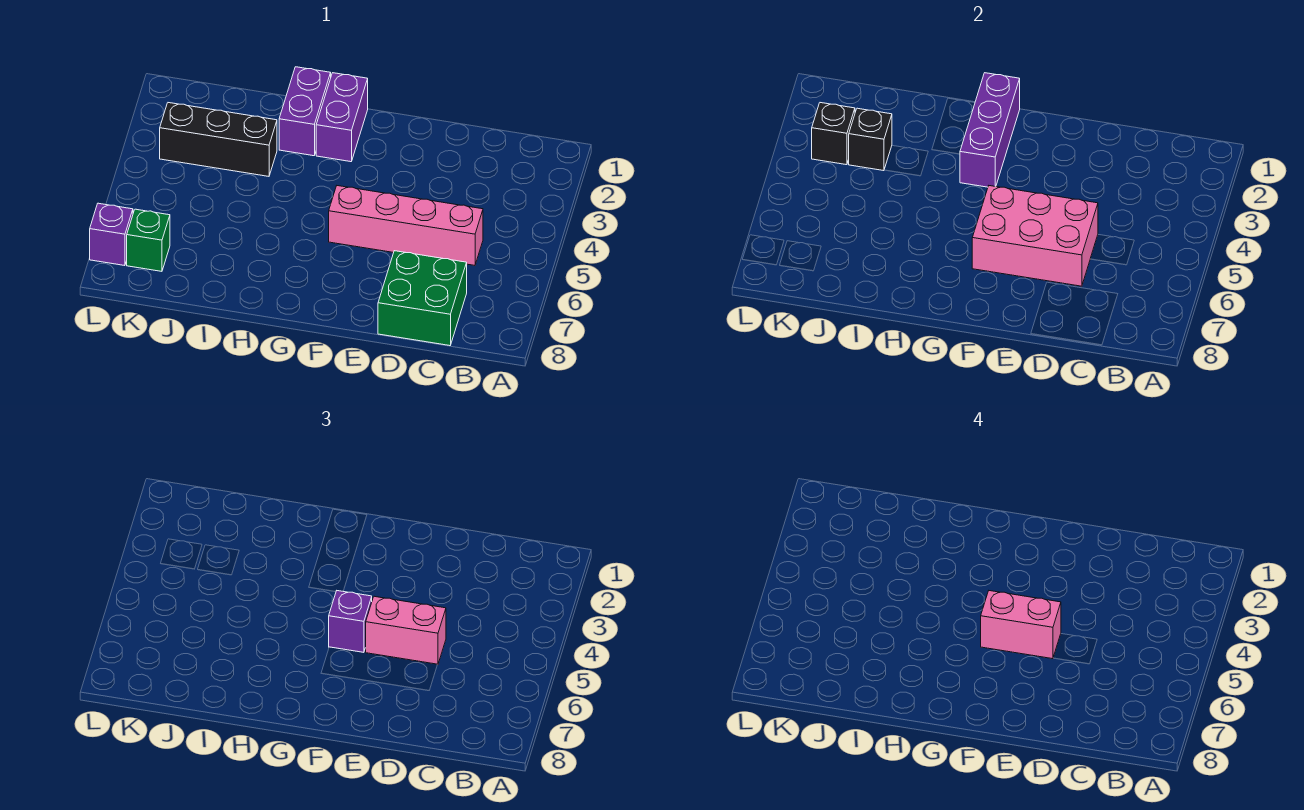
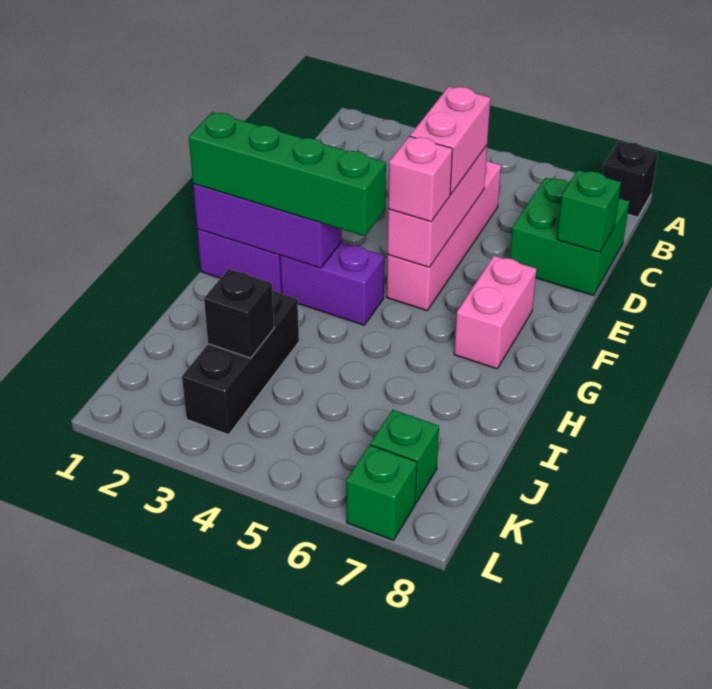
pink 2x3 brick [972,186,1098,286] -> pink 1x3 brick [388,145,487,267]
none -> green 1x1 brick [557,170,621,252]
pink 1x2 brick [981,591,1061,659] -> pink 1x2 brick moved to [454,256,537,369]
purple 1x1 brick [329,591,372,652] -> pink 1x1 brick [388,136,452,222]
none -> green 1x4 brick [189,112,386,236]
purple 1x2 brick [279,67,331,156] -> purple 1x2 brick moved to [280,242,384,325]
black 1x1 brick [812,103,855,165] -> black 1x1 brick moved to [603,142,658,217]
purple 1x1 brick [90,203,133,266] -> green 1x1 brick [346,445,417,540]

